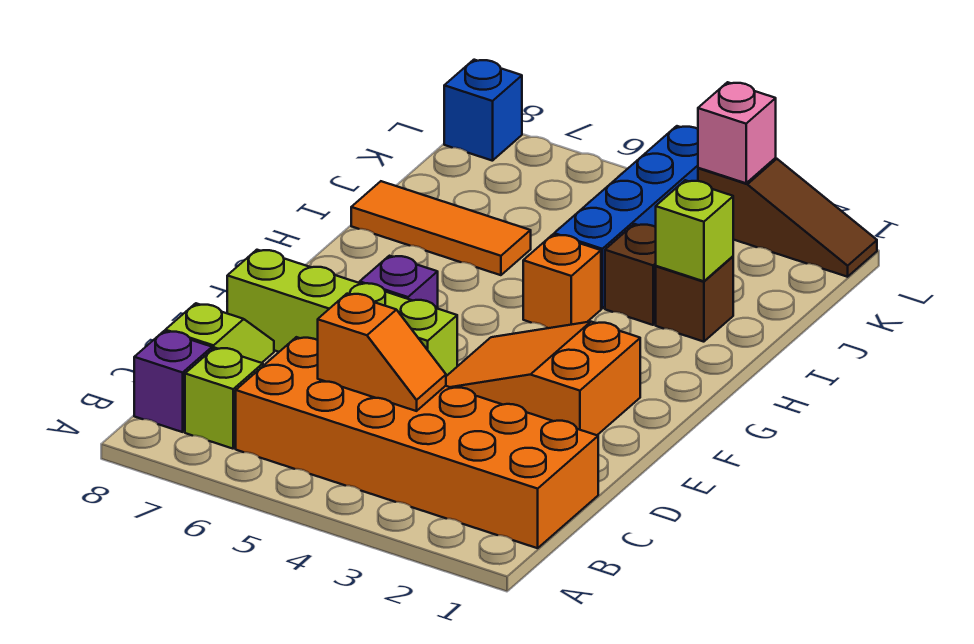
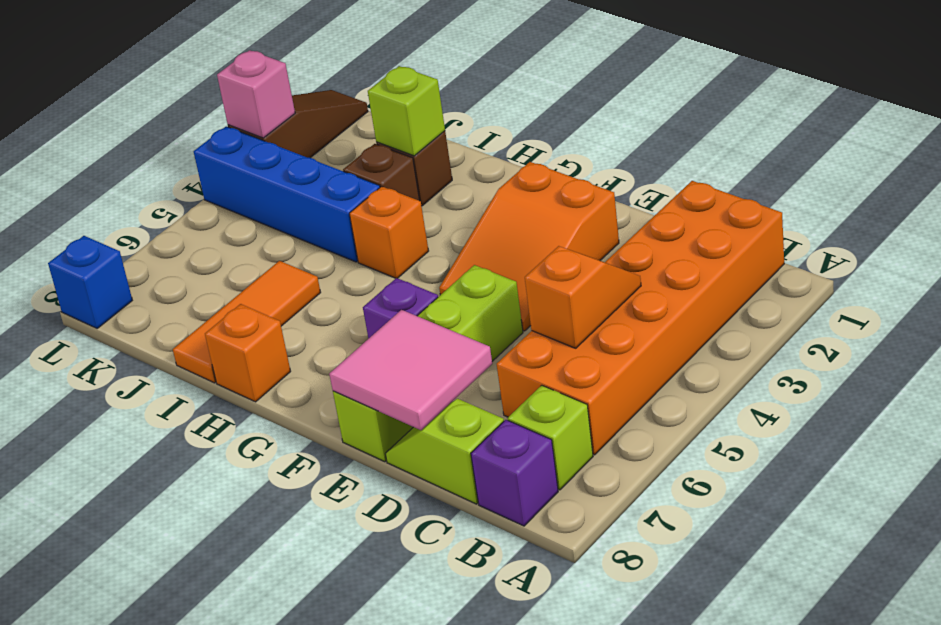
none -> pink 2x2 tile [329,310,492,430]
none -> orange 1x1 brick [205,304,291,402]

